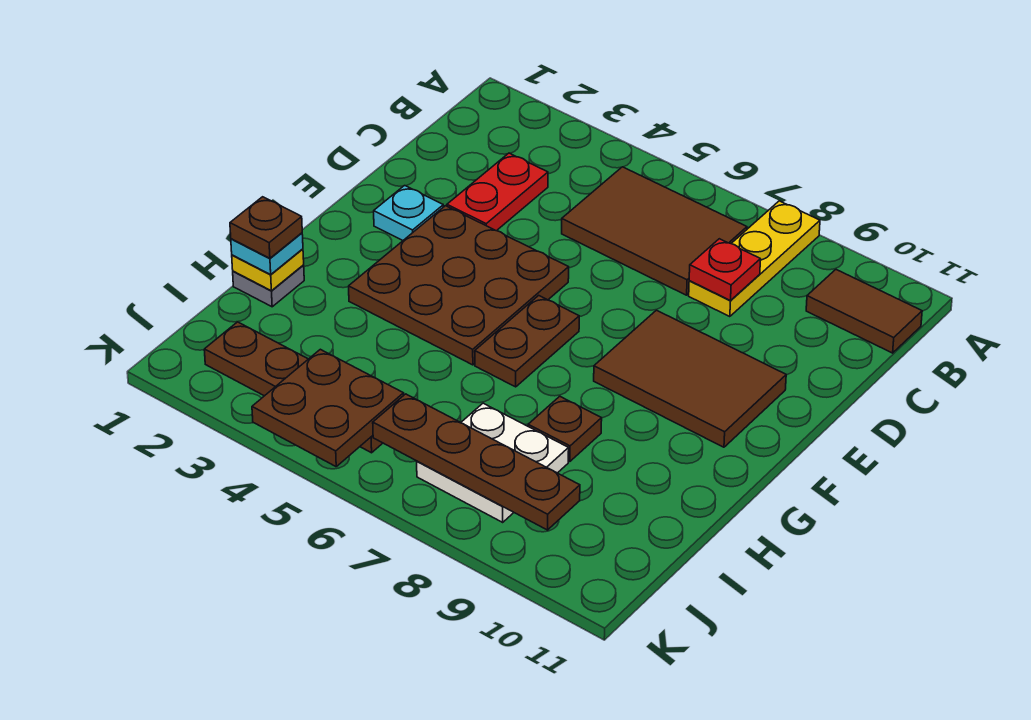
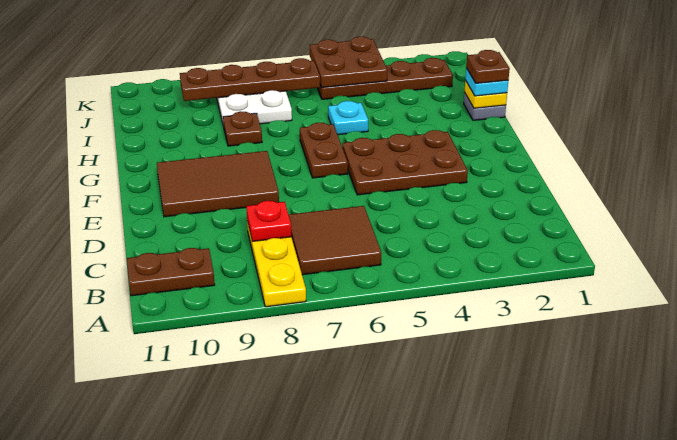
brown 2x3 tile [562,167,747,295] -> brown 2x2 tile [289,206,381,275]
brown 1x2 tile [806,270,922,353] -> brown 1x2 plate [127,248,215,296]
red 1x2 plate [447,153,548,231] -> none
cyan 1x1 plate [374,186,443,240] -> cyan 1x1 plate moved to [328,101,368,135]
brown 3x3 plate [349,206,569,365] -> brown 2x3 plate [342,130,468,195]

